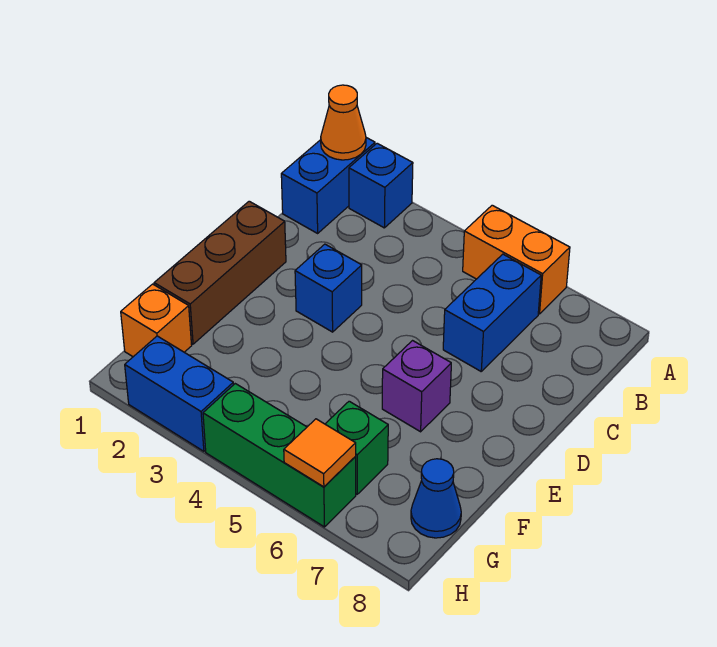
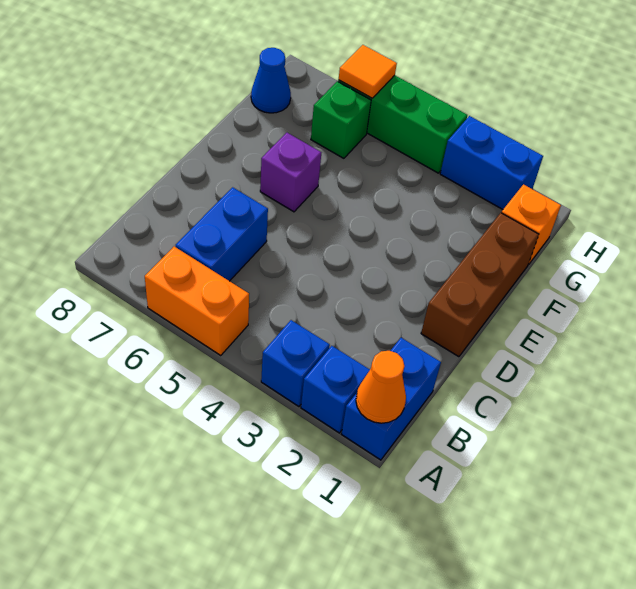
blue 1x1 brick [295,244,362,332] -> blue 1x1 brick moved to [261,320,330,406]

